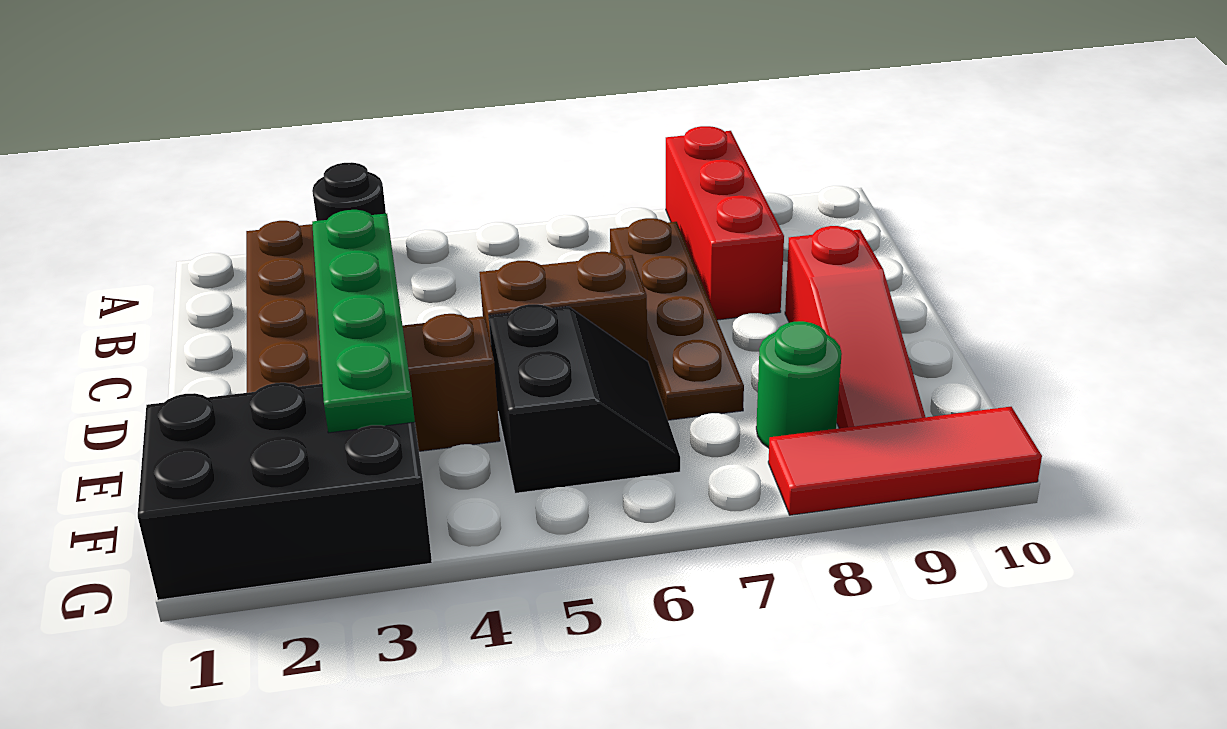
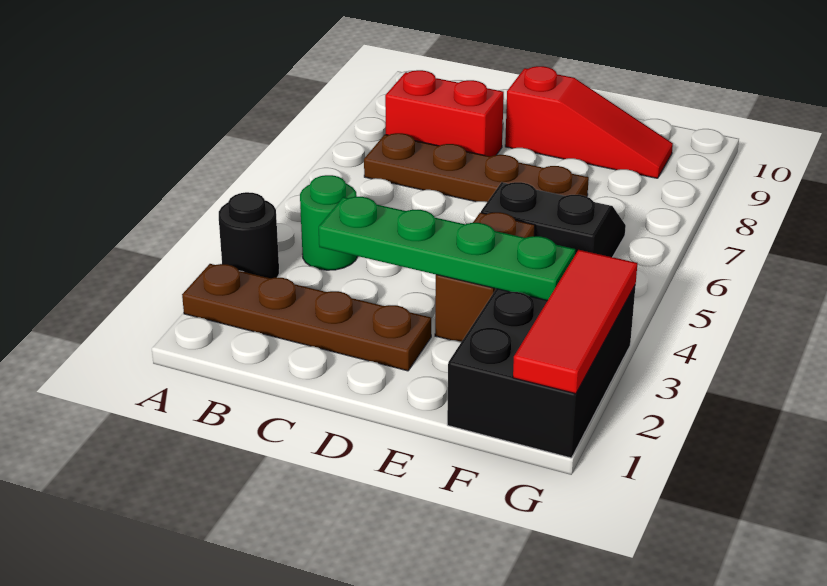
red 1x3 brick [666,126,784,320] -> red 1x2 brick [385,70,504,157]
brown 1x2 brick [479,252,647,361] -> none
green 1x1 round brick [756,321,842,448] -> green 1x1 round brick moved to [300,175,358,270]
red 1x3 tile [768,407,1042,515] -> red 1x3 tile moved to [513,250,637,394]

